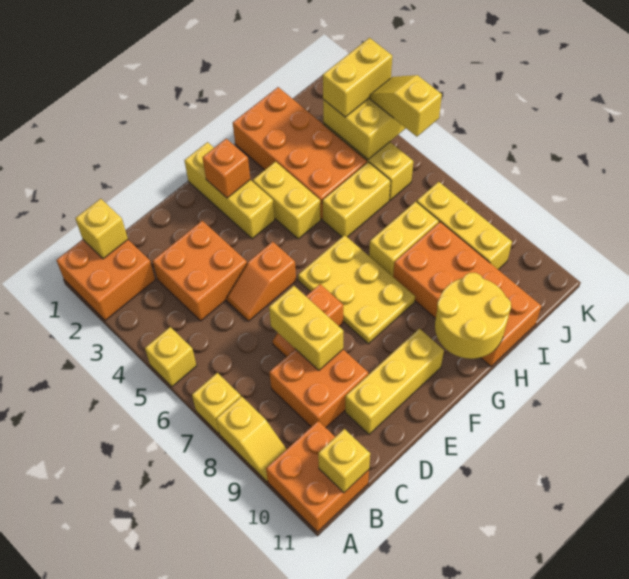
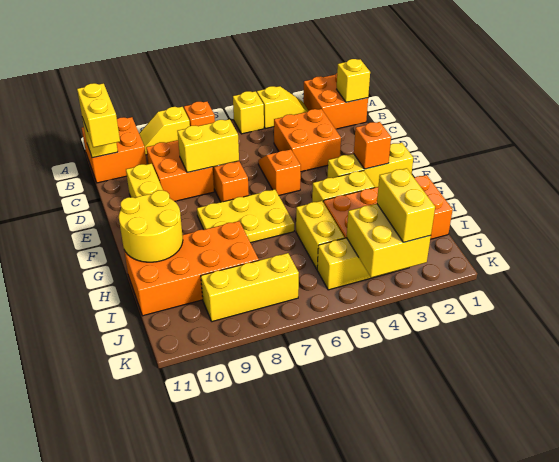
yellow 1x1 brick [192,373,241,433] -> orange 1x1 brick [184,101,215,126]
yellow 1x2 brick [369,201,439,276] -> yellow 1x2 brick moved to [77,83,120,147]
yellow 1x2 slope [370,75,442,137] -> yellow 1x2 slope moved to [257,86,308,129]

